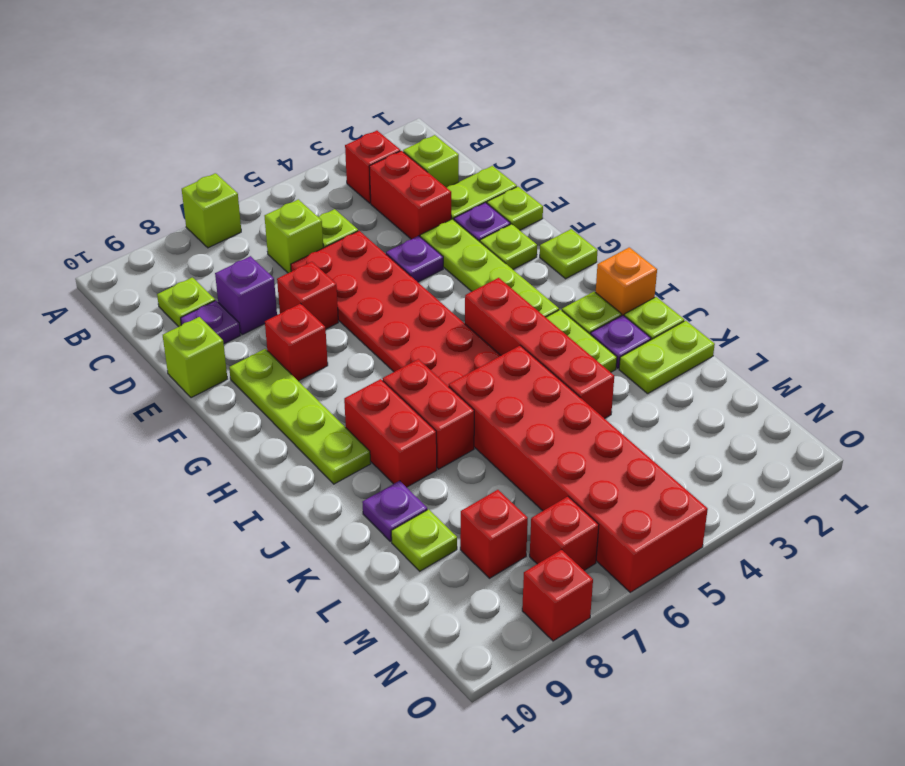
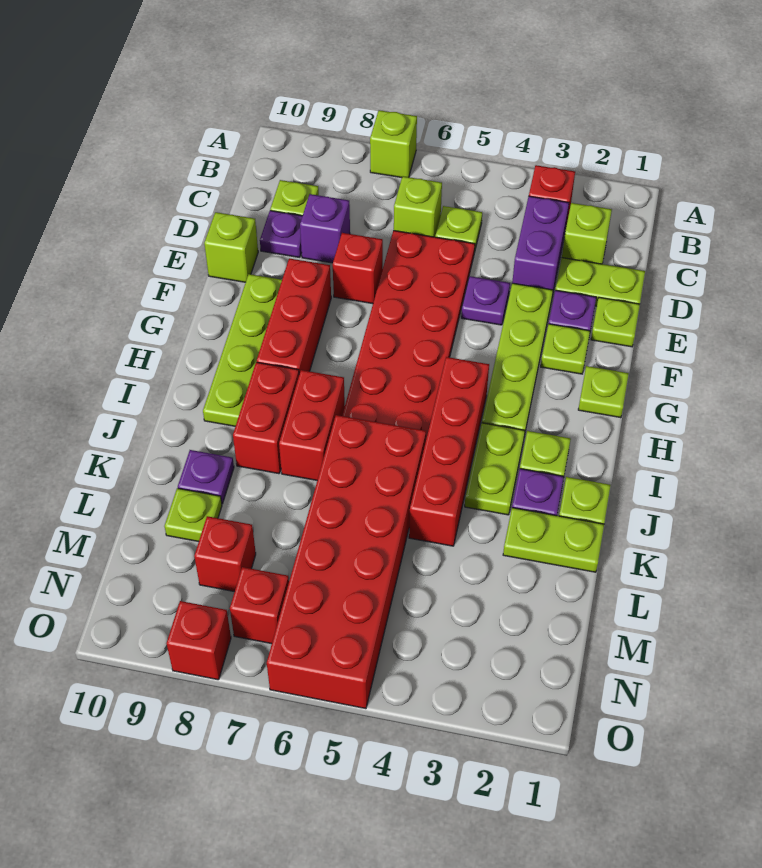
red 1x2 brick [369,151,451,239] -> purple 1x2 brick [512,196,569,295]
red 1x1 brick [265,304,328,381] -> red 1x3 brick [257,258,331,375]
orange 1x1 brick [596,247,657,316] -> none

